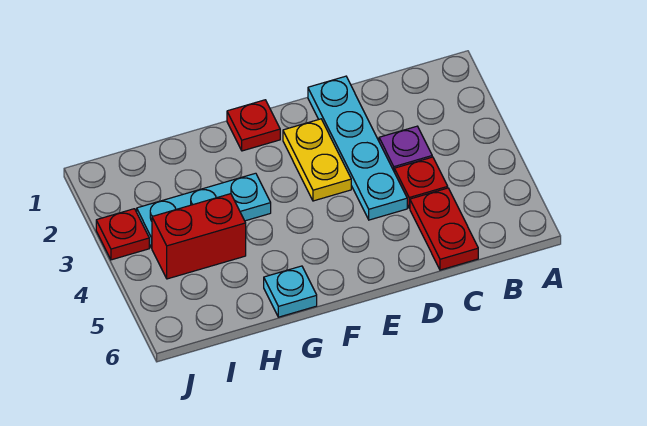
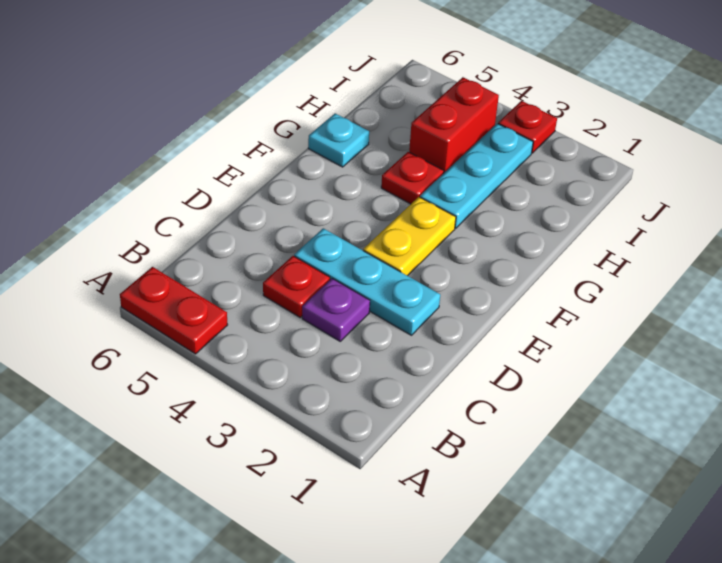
red 1x2 plate [410,188,478,270] -> red 1x2 plate moved to [120,267,228,354]
cyan 1x4 plate [308,76,407,220] -> cyan 1x3 plate [294,228,440,335]
yellow 1x2 plate [283,119,351,201] -> yellow 1x2 plate turned to [363,197,456,276]
red 1x1 plate [227,100,280,151] -> red 1x1 plate moved to [381,152,444,204]

